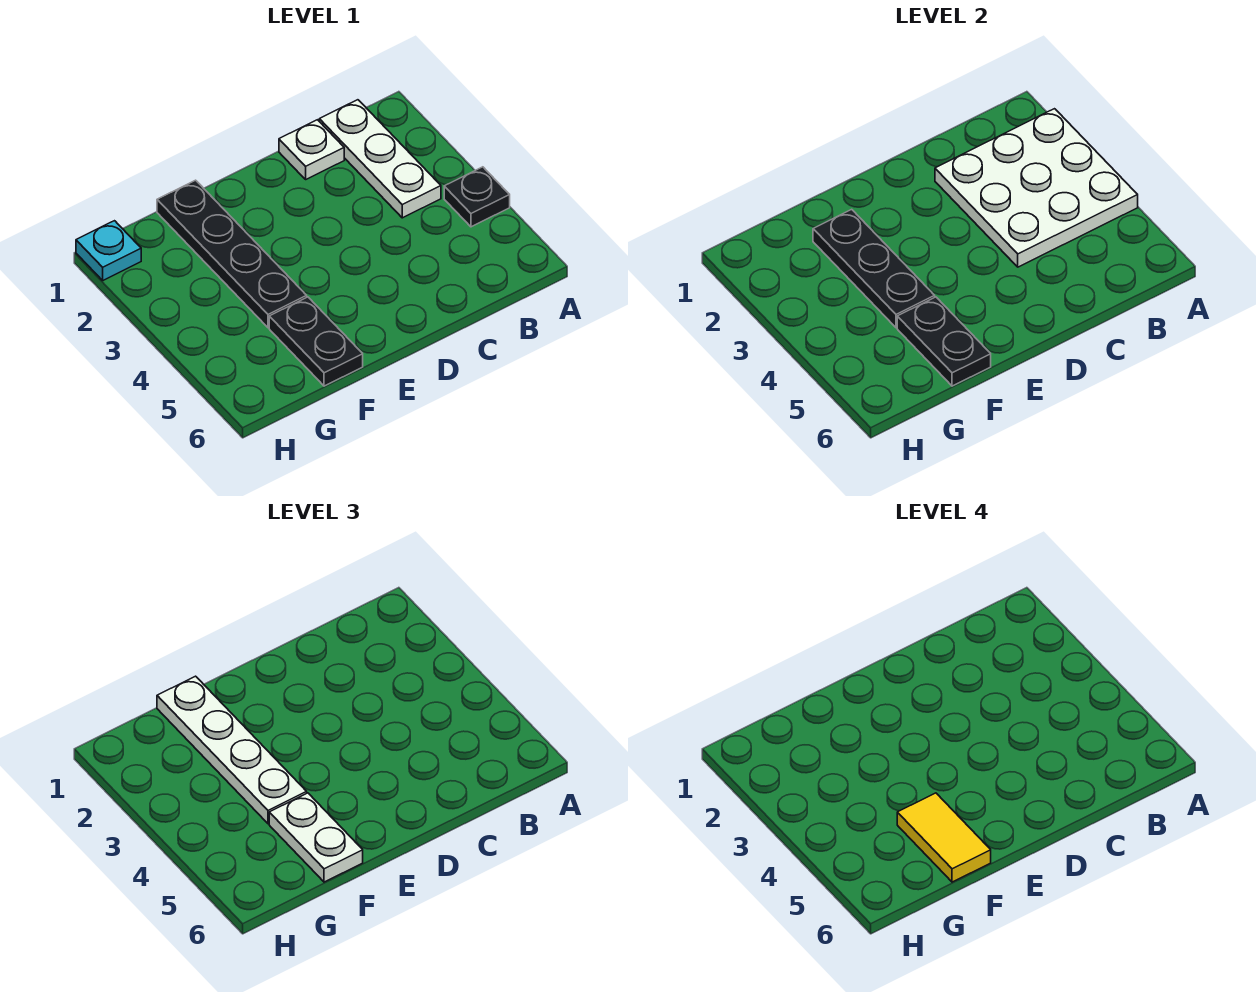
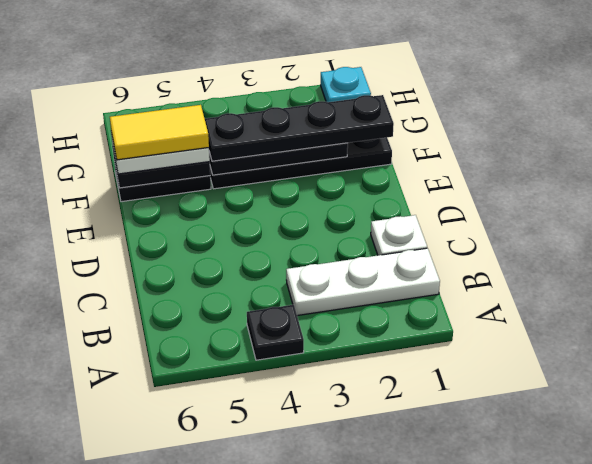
white 3x3 plate [935,109,1138,267] -> none
white 1x4 plate [157,676,307,824] -> black 1x4 plate [205,95,394,161]

